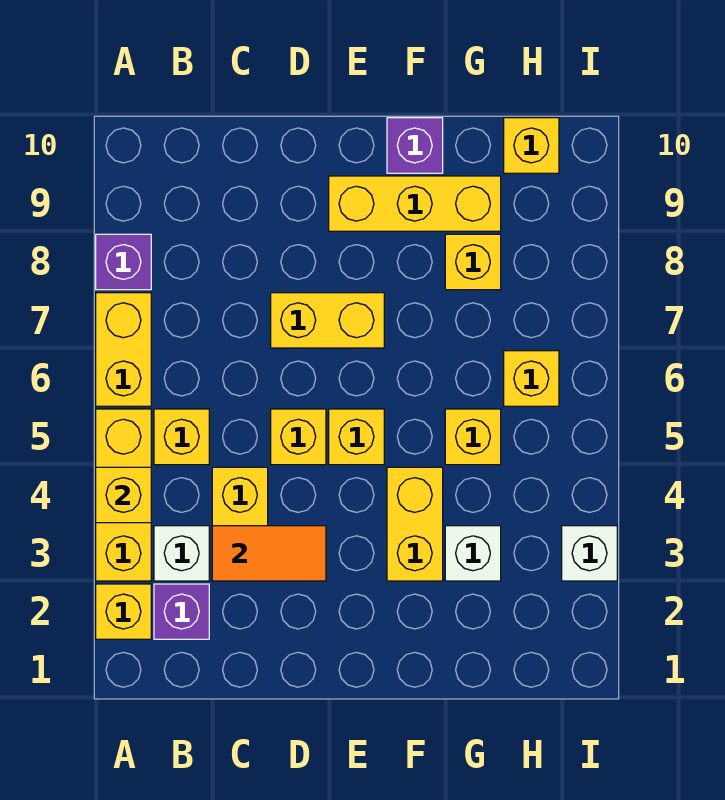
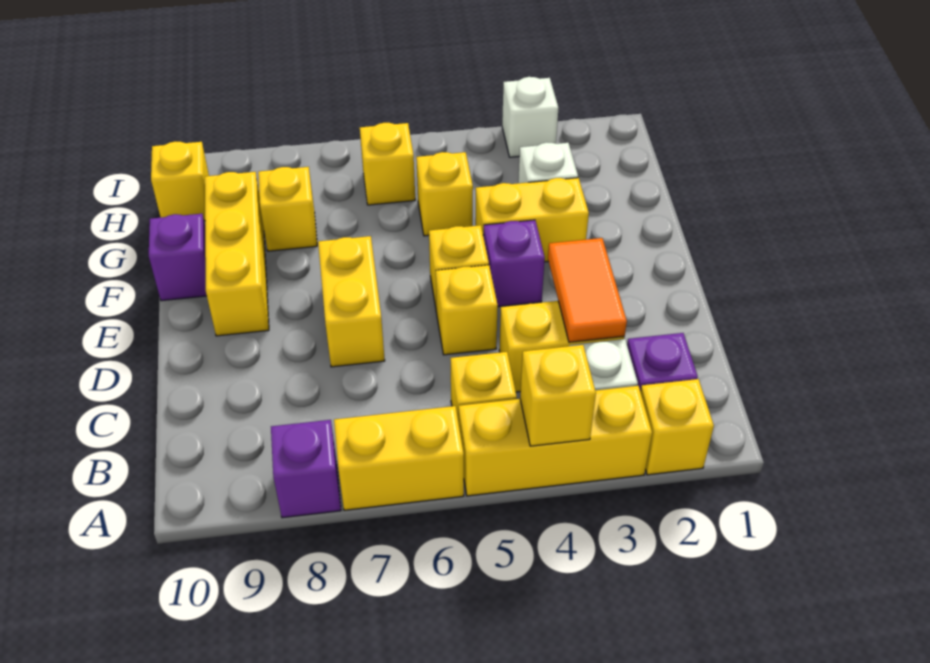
none -> purple 1x1 brick [483,220,545,307]

